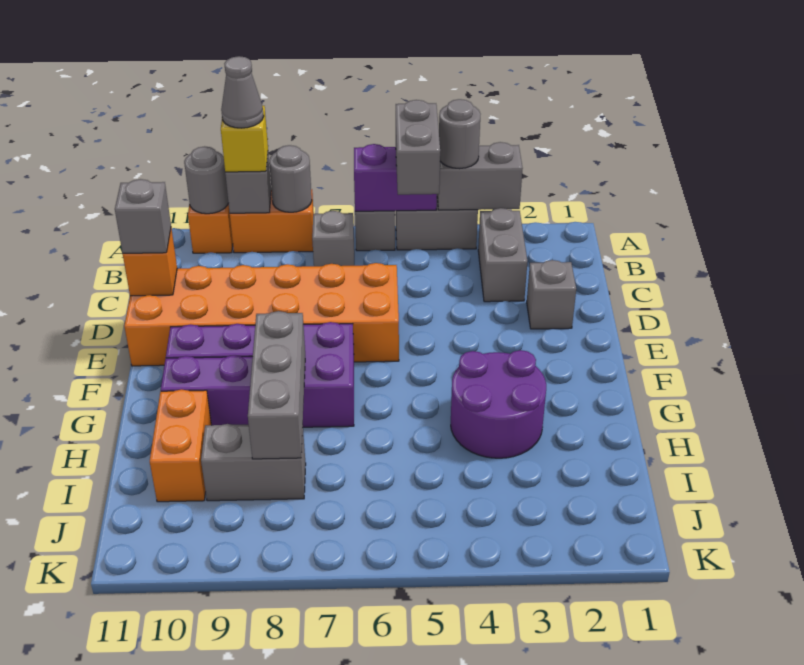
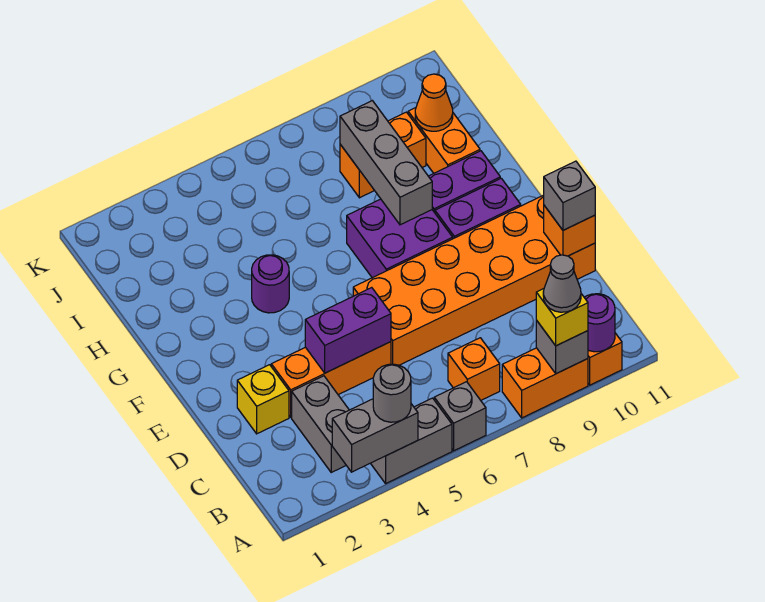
purple 1x2 brick [354,144,437,211] -> purple 1x2 brick moved to [305,288,391,373]
grey 1x2 brick [396,100,440,195] -> none
grey 1x1 round brick [269,145,312,212] -> none
grey 1x1 round brick [184,146,228,214] -> purple 1x1 round brick [584,294,615,352]
grey 1x1 brick [312,211,354,266] -> orange 1x1 brick [448,338,500,400]
grey 1x1 brick [527,260,576,329] -> yellow 1x1 brick [237,365,289,434]
none -> orange 1x3 brick [271,342,391,417]
purple 2x2 round brick [451,350,546,458] -> purple 1x1 round brick [252,255,289,313]
grey 1x2 brick [201,424,306,501] -> orange 1x2 brick [340,112,426,198]
none -> orange 1x1 cone [415,74,453,131]

